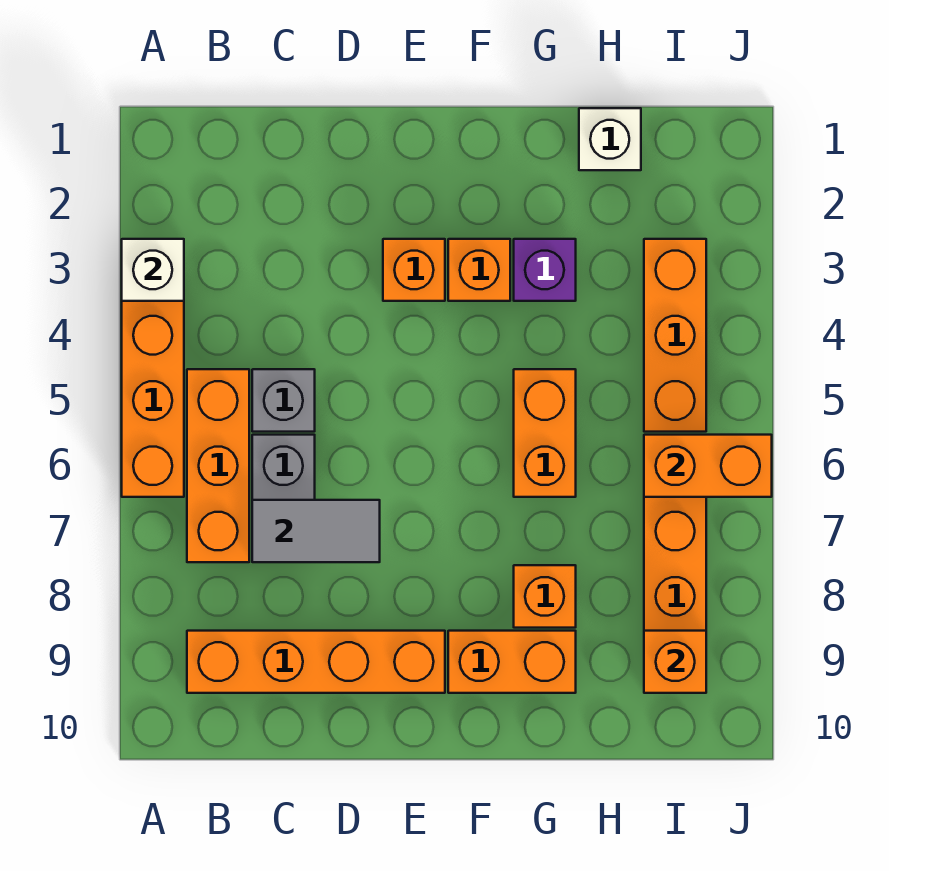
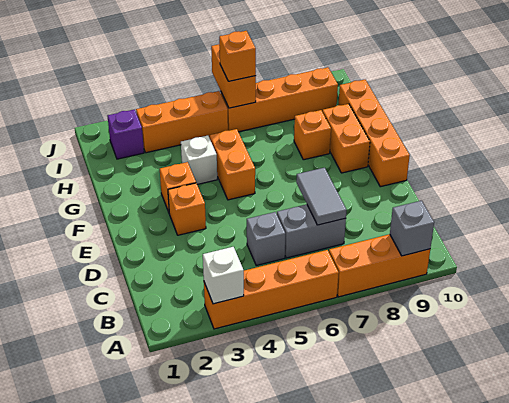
none -> grey 1x1 brick [390,201,434,256]
orange 1x3 brick [187,369,249,562] -> orange 1x3 brick moved to [329,234,430,297]
orange 1x4 brick [187,631,445,693] -> orange 1x4 brick moved to [339,80,410,187]
purple 1x1 brick [514,239,576,301] -> purple 1x1 brick moved to [108,110,144,159]
orange 1x2 brick [514,369,576,497] -> orange 1x2 brick turned to [210,129,255,200]
white 1x1 brick [579,108,641,170] -> white 1x1 brick moved to [181,136,217,184]
orange 1x1 brick [644,631,706,693] -> orange 1x1 brick moved to [219,31,256,81]

